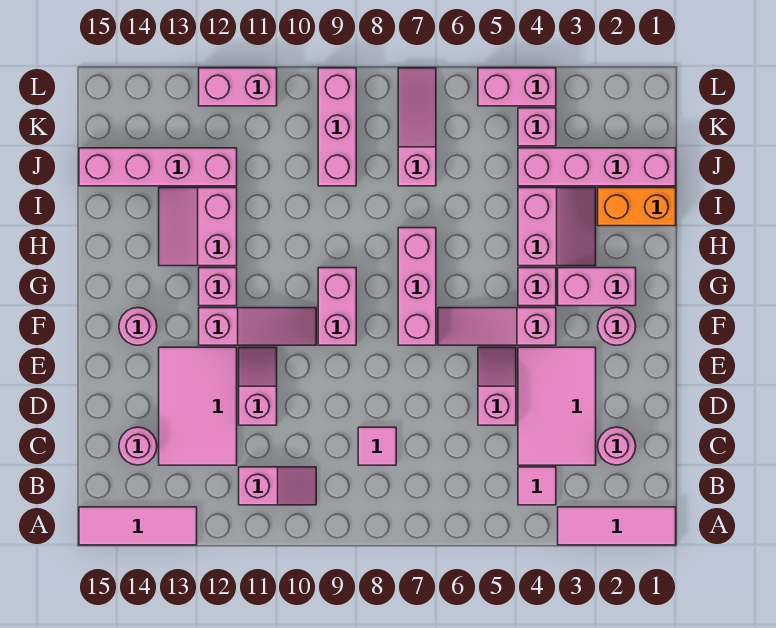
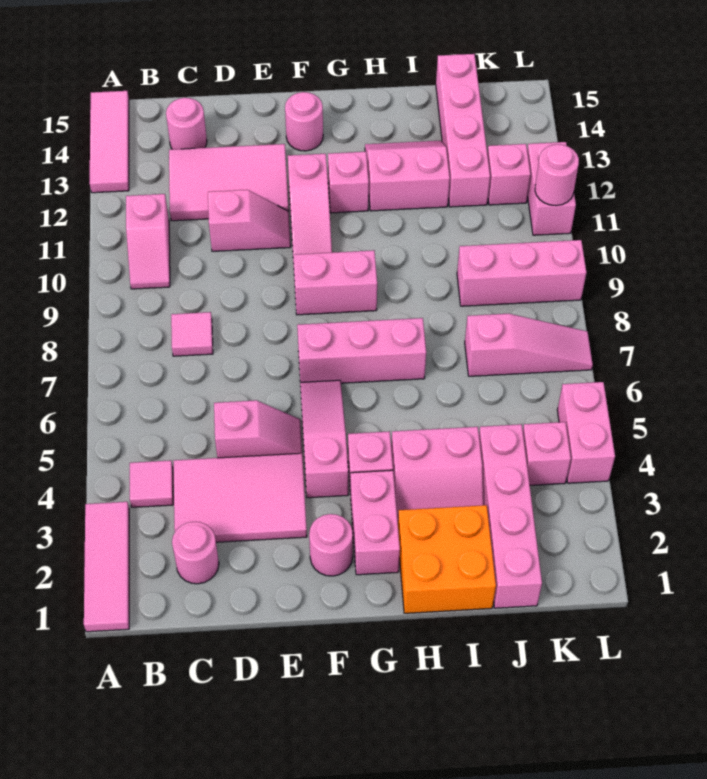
orange 1x2 brick [598,188,676,226] -> orange 2x2 brick [398,505,496,613]
none -> pink 1x1 brick [487,144,531,205]
none -> pink 1x1 round brick [535,144,579,206]

